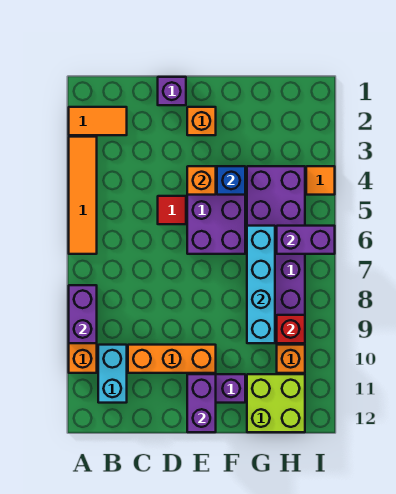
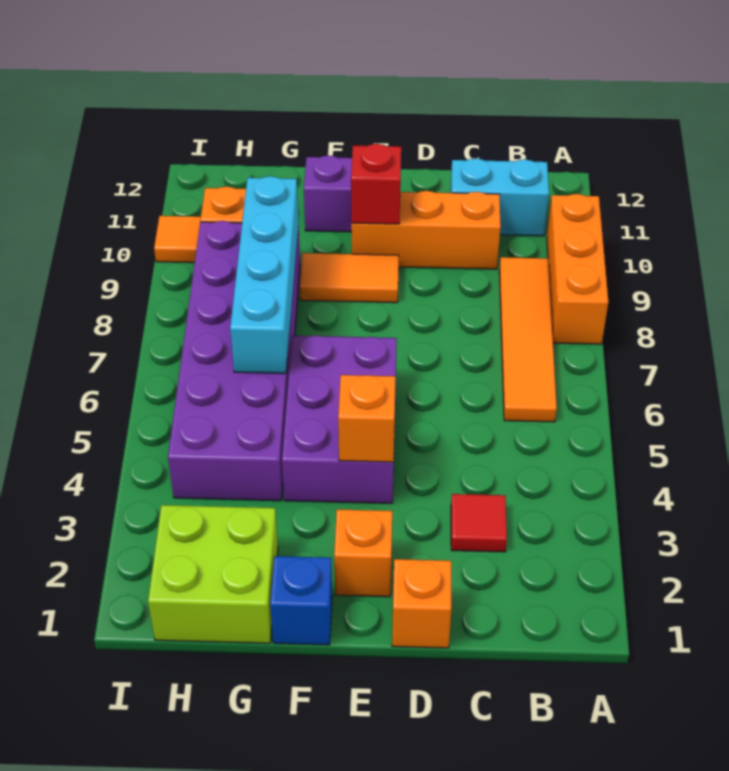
orange 1x2 tile [69,107,127,135] -> orange 1x2 tile moved to [299,253,399,303]
orange 1x4 tile [69,137,97,254] -> orange 1x4 tile moved to [499,257,557,422]
purple 1x2 brick [69,285,97,343] -> none
cyan 1x2 brick [98,345,127,403] -> cyan 1x2 brick turned to [450,158,549,236]
purple 1x1 brick [158,77,186,105] -> orange 1x1 brick [392,559,451,648]
red 1x1 tile [158,196,186,224] -> red 1x1 tile moved to [451,494,507,552]
purple 1x2 brick [187,374,216,432] -> none
blue 1x1 brick [217,166,245,195] -> blue 1x1 brick moved to [270,556,332,645]
lime 2x2 brick [247,374,305,432] -> lime 2x2 brick moved to [148,505,278,643]
purple 1x2 brick [277,226,335,254] -> none
red 1x1 brick [277,315,305,343] -> red 1x1 brick moved to [351,144,401,224]
orange 1x1 tile [306,166,335,195] -> orange 1x1 tile moved to [154,216,201,263]

